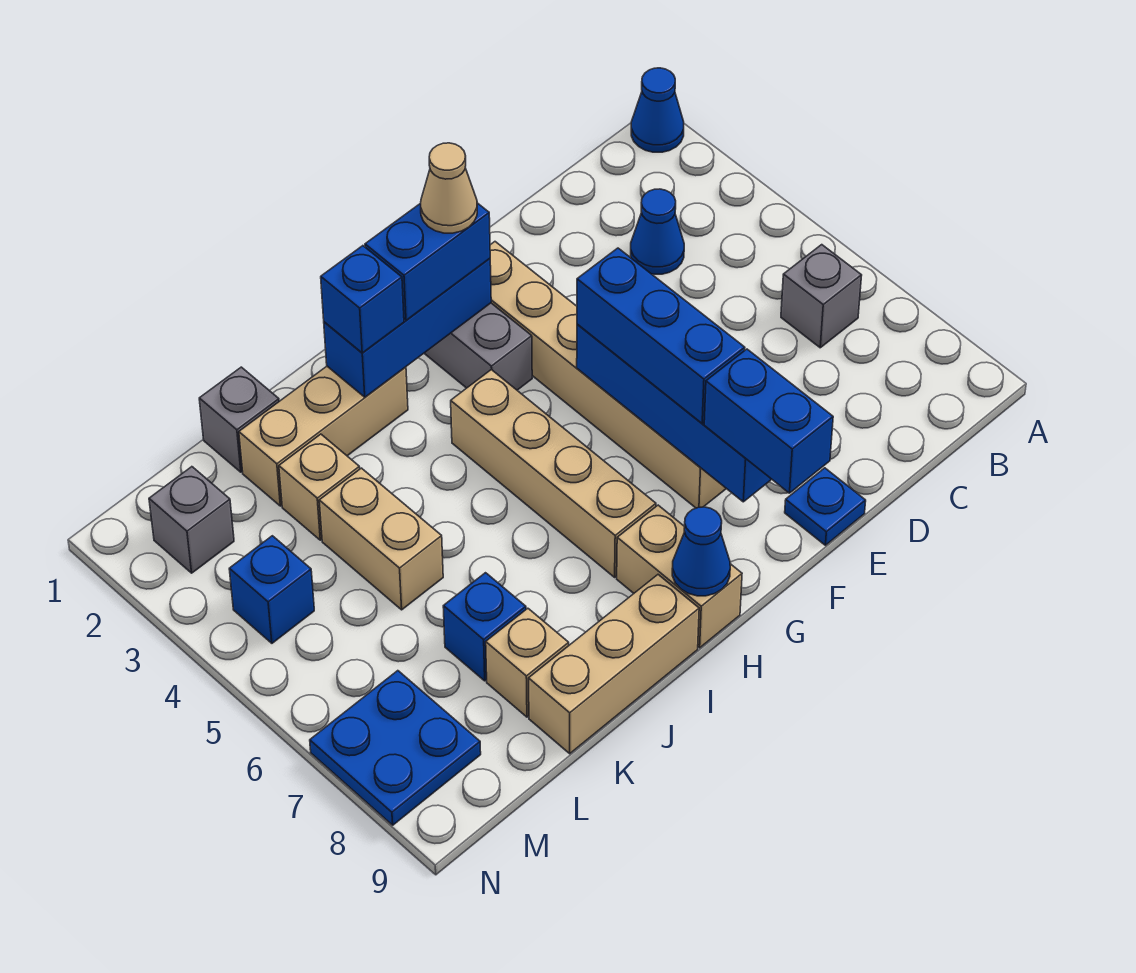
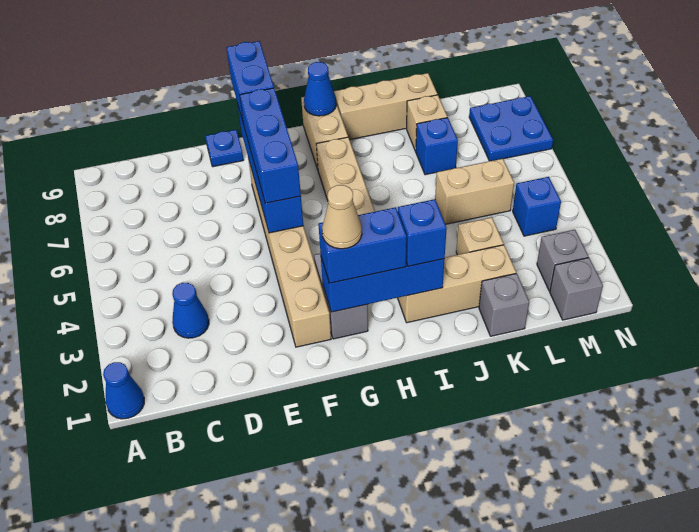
grey 1x1 brick [781,245,862,348] -> grey 1x1 brick moved to [550,258,603,320]
tan 1x2 brick [319,468,443,610] -> tan 1x2 brick turned to [435,159,514,224]

